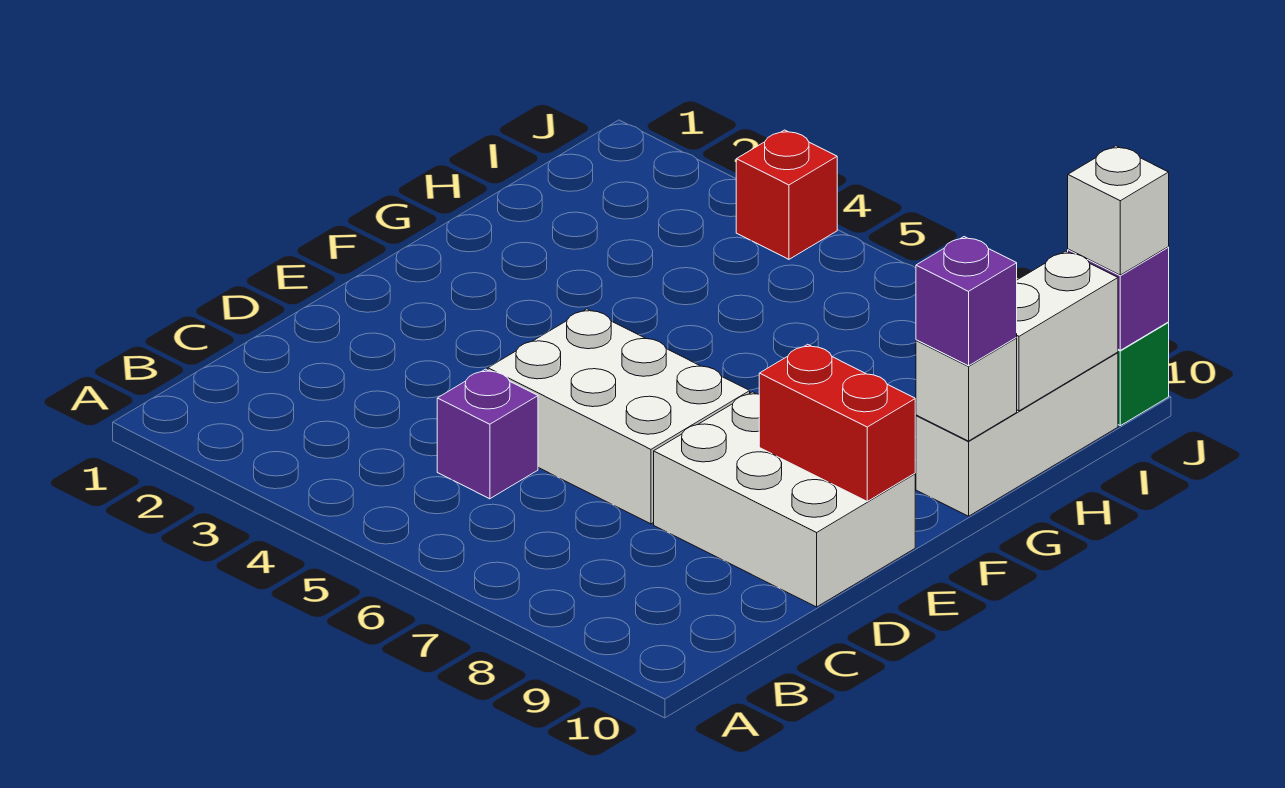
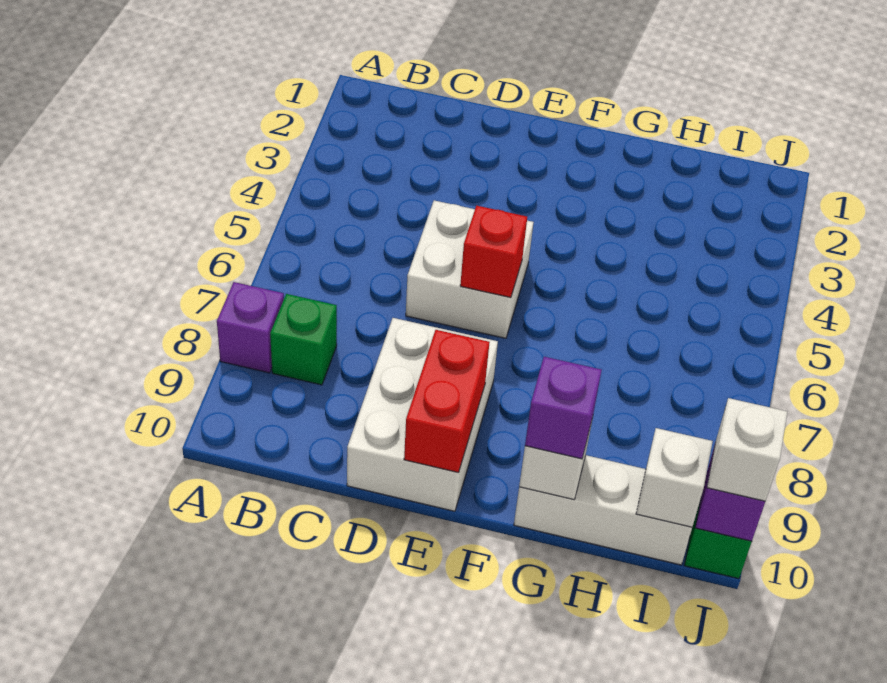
none -> green 1x1 brick [270,294,337,385]
purple 1x1 brick [437,369,538,499] -> purple 1x1 brick moved to [217,282,284,373]
white 2x3 brick [488,309,750,524] -> white 2x2 brick [406,200,534,338]
white 1x2 brick [1016,251,1118,411] -> white 1x1 brick [636,428,713,527]
red 1x1 brick [736,130,837,259] -> red 1x1 brick moved to [460,206,527,298]

